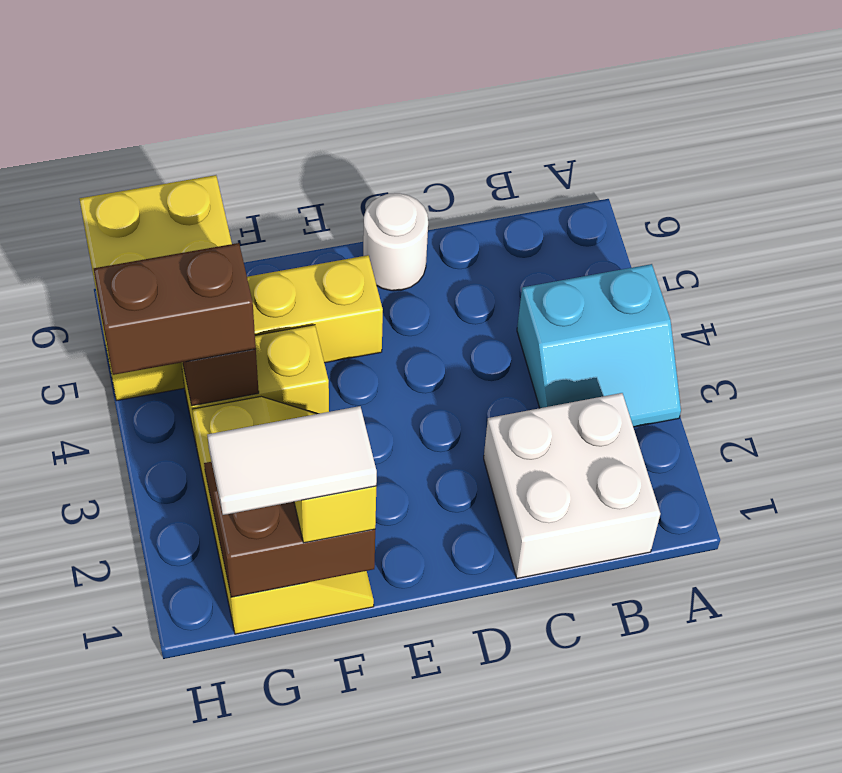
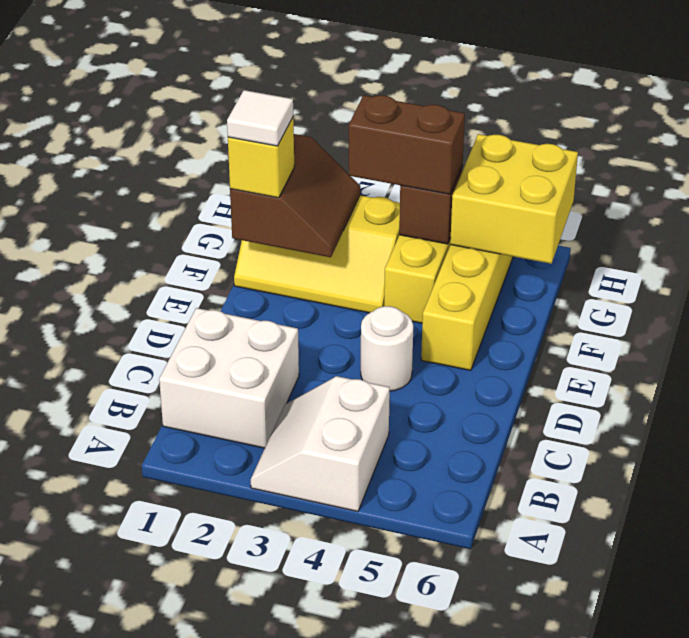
cyan 2x2 slope [517,264,681,427] -> white 2x2 slope [251,376,390,512]
white 1x1 round brick [363,193,428,291] -> white 1x1 round brick moved to [361,306,413,391]
white 1x2 tile [208,406,377,515] -> white 1x1 tile [227,90,293,146]
brown 1x2 brick [94,243,256,375] -> brown 1x2 brick turned to [349,95,465,194]

